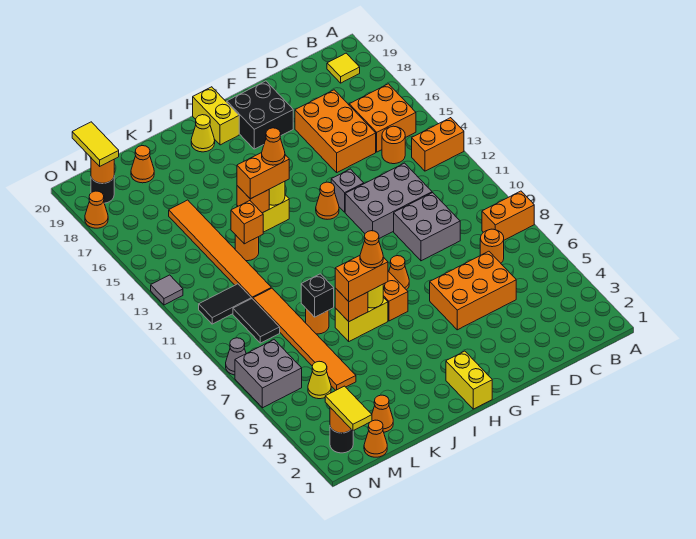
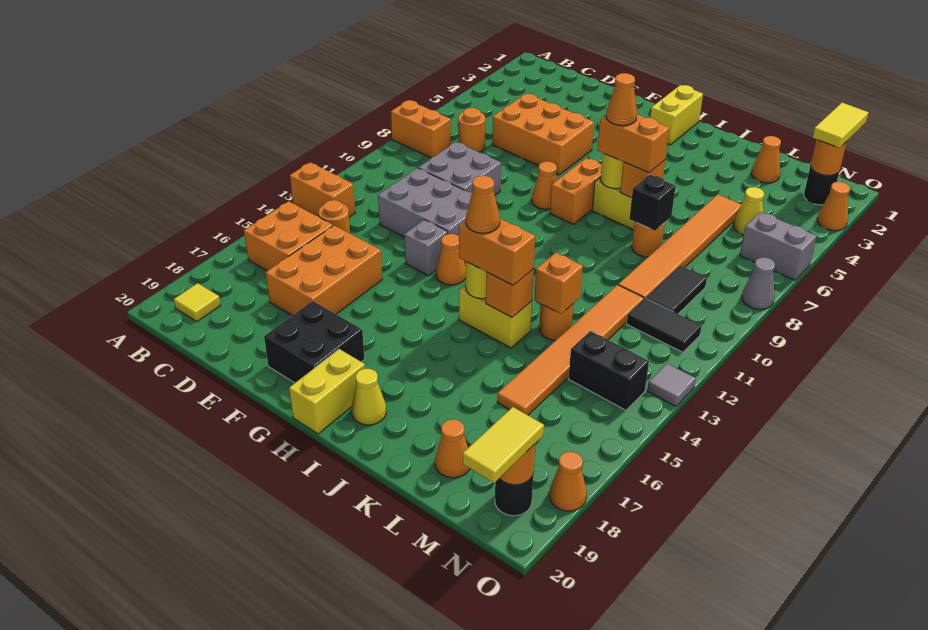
orange 1x1 cone [364,420,387,457] -> orange 1x1 cone moved to [817,182,850,231]
none -> black 1x2 brick [568,331,649,410]
grey 2x2 brick [235,340,302,408] -> grey 1x2 brick [740,212,817,280]

